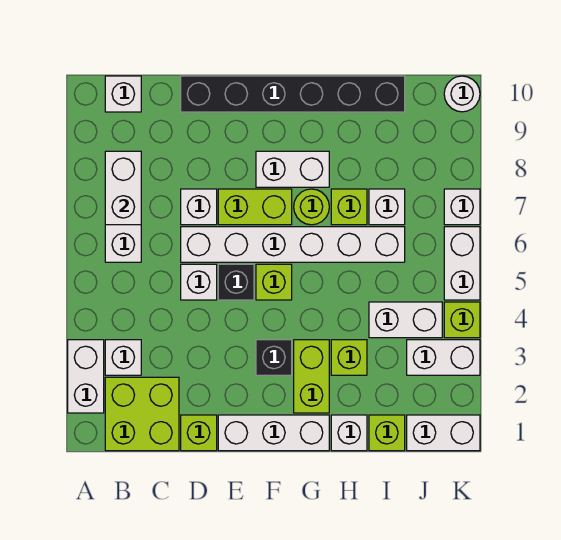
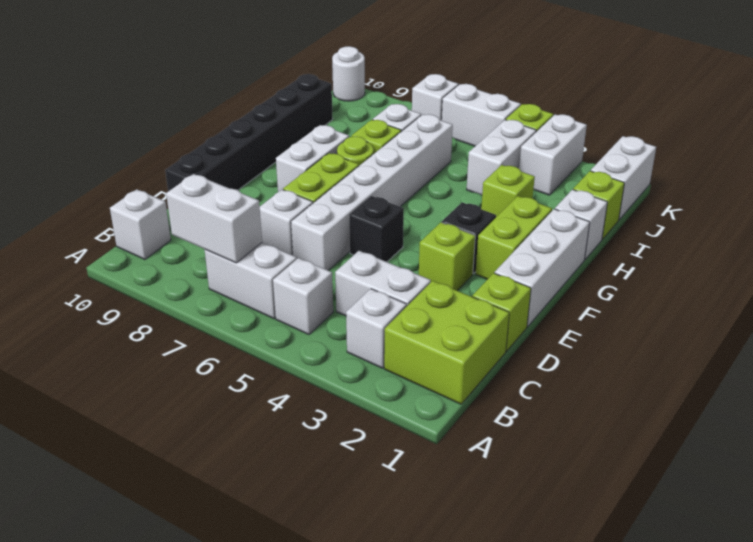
white 1x2 brick [68,340,104,413] -> white 1x2 brick moved to [335,251,431,316]
white 1x1 brick [181,264,217,300] -> white 1x1 brick moved to [273,258,333,335]
lime 1x1 brick [256,264,292,300] -> lime 1x1 brick moved to [419,222,475,291]
lime 1x2 brick [294,340,329,413] -> lime 1x2 brick turned to [476,196,552,279]

